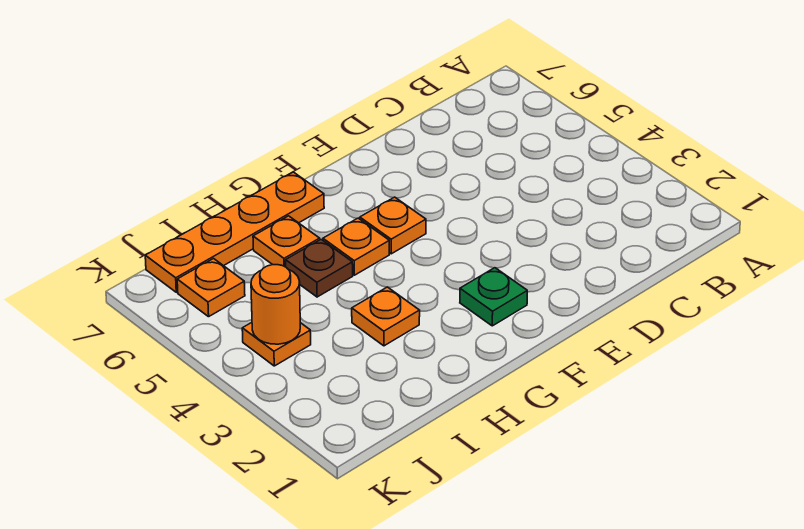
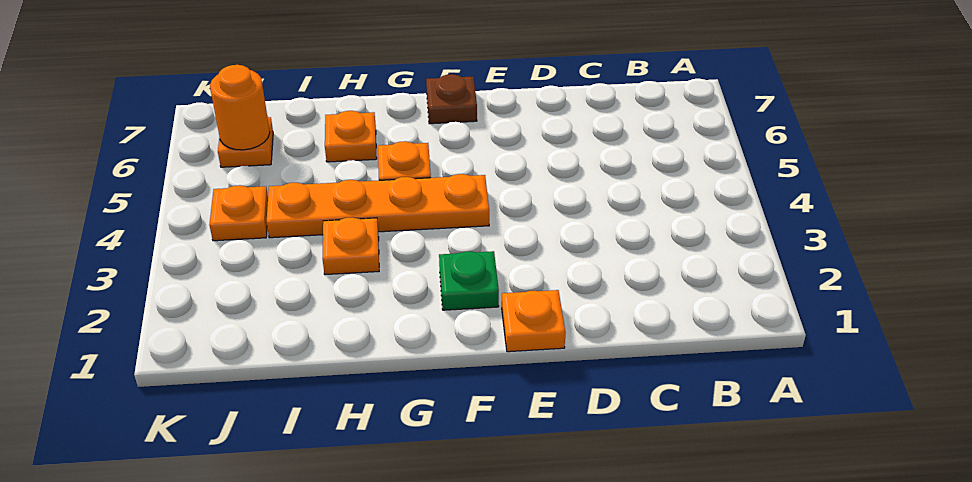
orange 1x1 plate [360,197,426,254] -> orange 1x1 plate moved to [502,290,565,352]
orange 1x4 plate [145,172,324,292] -> orange 1x4 plate moved to [267,174,489,238]
brown 1x1 plate [286,240,353,297] -> brown 1x1 plate moved to [426,74,477,124]
orange 1x1 round brick [251,265,300,344] -> orange 1x1 round brick moved to [210,65,270,150]

